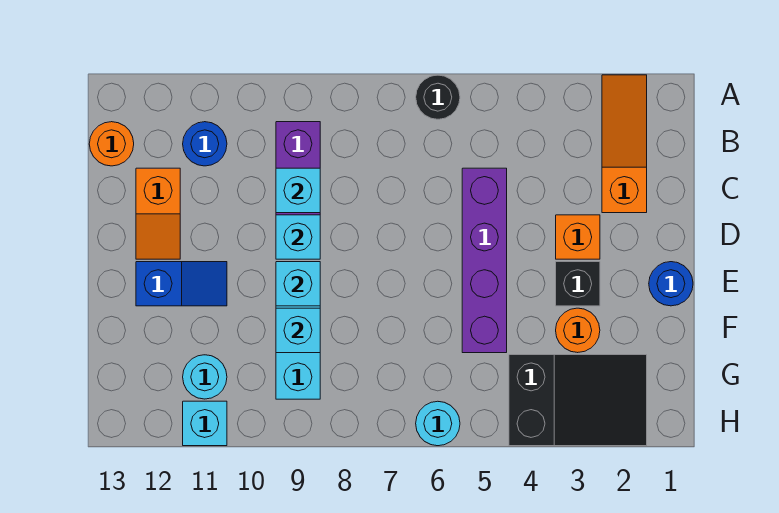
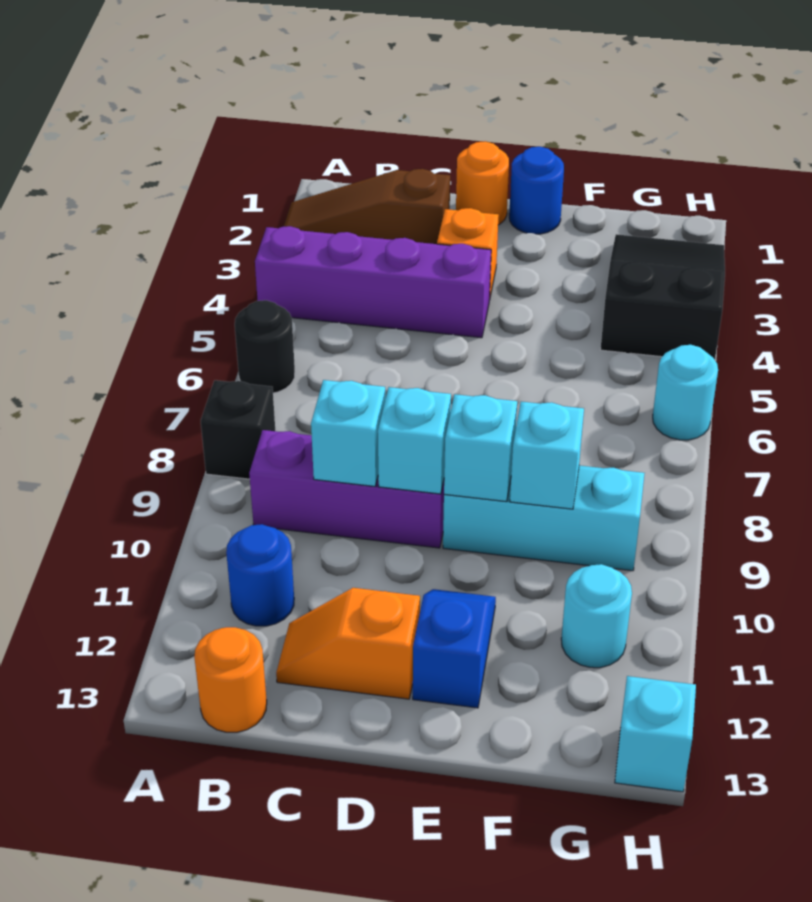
orange 1x3 slope [602,75,647,213] -> brown 1x3 slope [284,169,450,244]
purple 1x4 brick [462,168,507,353] -> purple 1x4 brick moved to [255,226,491,338]
orange 1x2 slope [136,168,180,259] -> orange 1x2 slope turned to [276,588,420,699]
black 1x1 brick [556,262,600,306] -> black 1x1 brick moved to [201,380,275,479]
orange 1x1 round brick [556,308,600,353] -> orange 1x1 round brick moved to [456,141,509,225]
cyan 1x1 brick [183,401,227,446] -> cyan 1x1 brick moved to [615,676,696,792]

